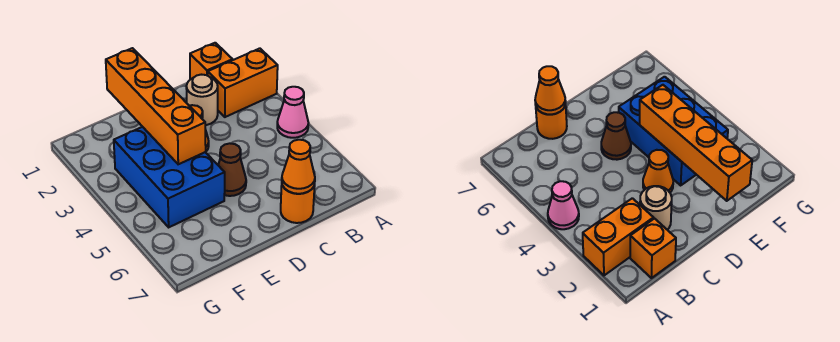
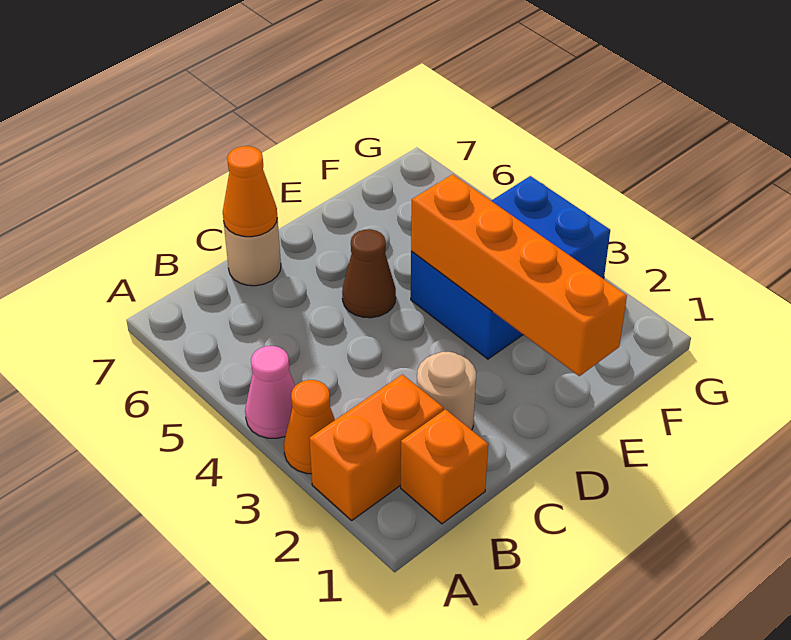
orange 1x1 round brick [281,184,315,223] -> tan 1x1 round brick [224,218,281,286]
orange 1x1 cone [643,150,673,192] -> orange 1x1 cone moved to [284,380,335,474]
blue 2x3 brick [114,127,225,227] -> blue 2x3 brick turned to [411,176,610,359]

